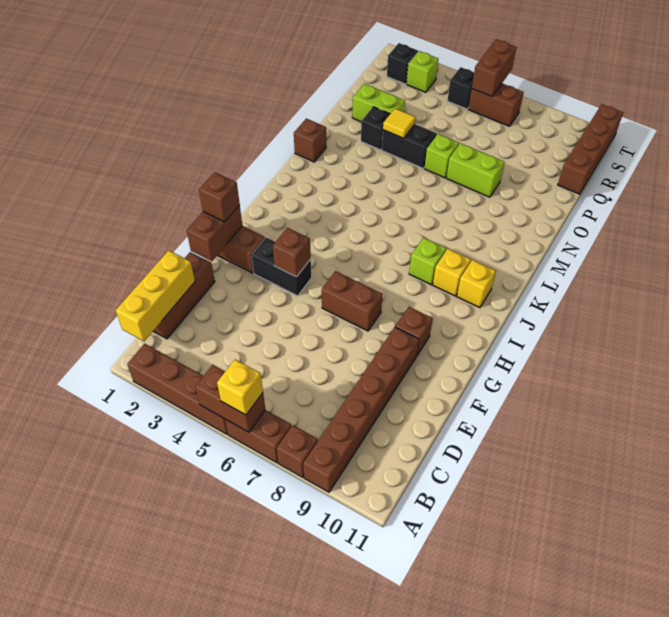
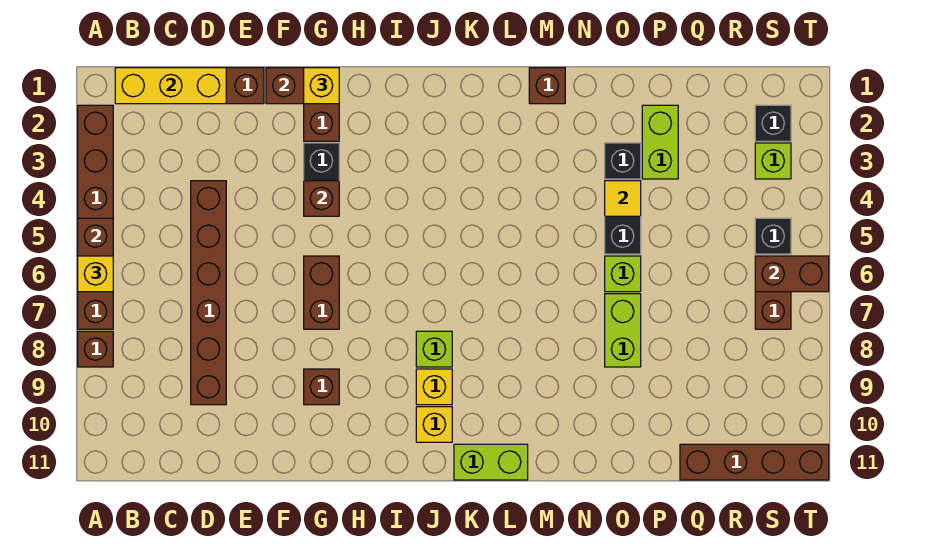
brown 1x6 brick [303,327,419,492] -> brown 1x6 brick turned to [191,181,226,405]
brown 1x1 brick [199,172,240,222] -> yellow 1x1 brick [304,68,339,104]
none -> lime 1x2 brick [454,444,528,480]

